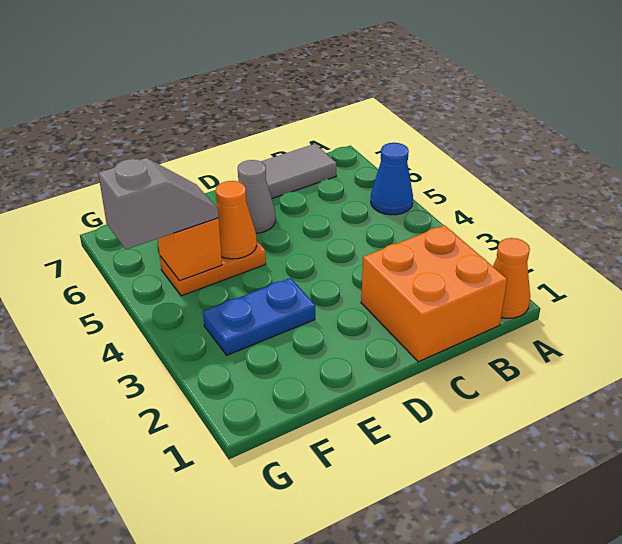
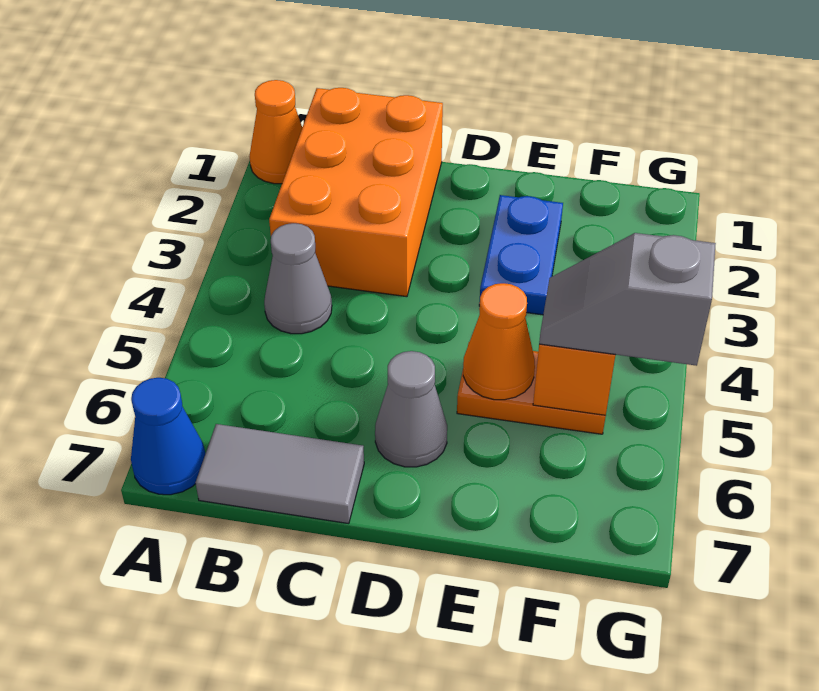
blue 1x1 cone [371,143,413,215] -> blue 1x1 cone moved to [131,378,205,495]
orange 2x2 brick [361,225,507,362] -> orange 2x3 brick [269,88,443,297]
none -> grey 1x1 cone [264,223,332,334]
blue 1x2 plate [203,278,315,355] -> blue 1x2 plate turned to [479,195,563,315]

